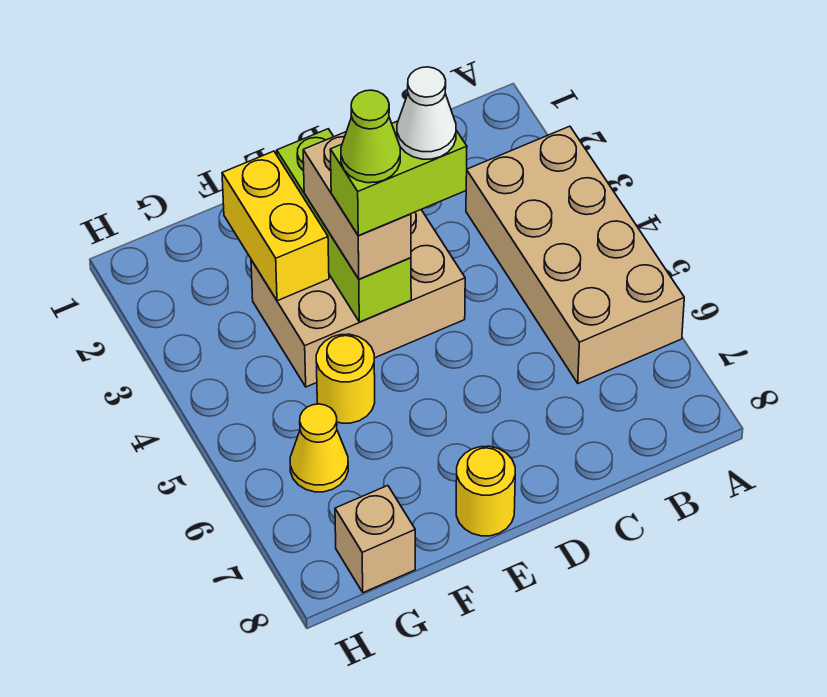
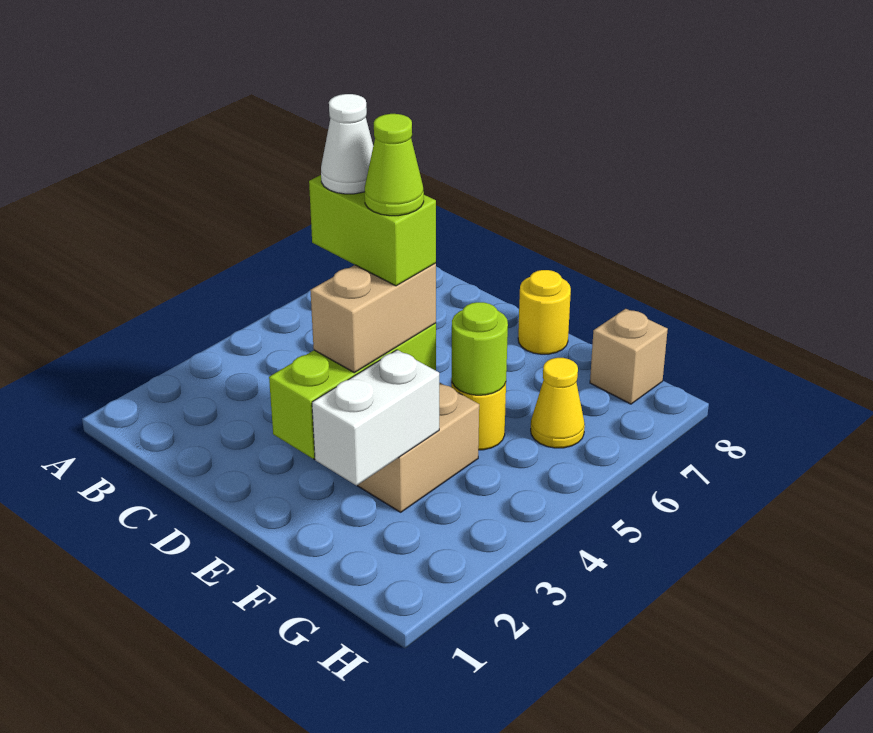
tan 2x4 brick [466,126,684,384] -> none
yellow 1x2 brick [222,151,329,301] -> white 1x2 brick [312,350,439,486]
none -> lime 1x1 round brick [452,302,508,395]

